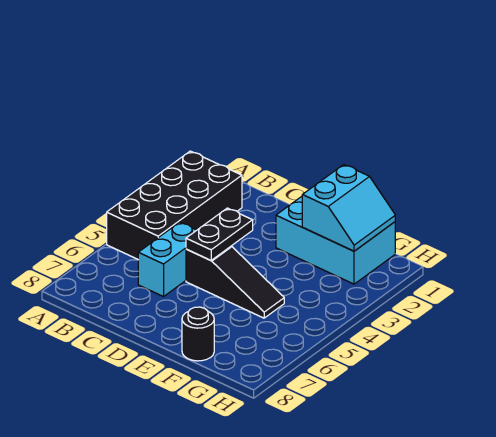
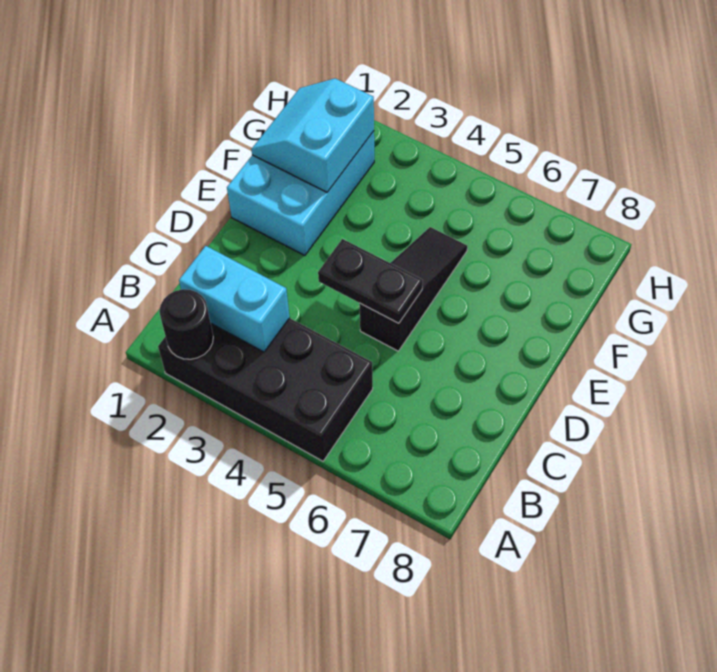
cyan 1x2 brick [138,222,197,297] -> cyan 1x2 brick moved to [179,246,290,352]
cyan 2x2 slope [302,165,395,251] -> cyan 2x2 slope turned to [251,78,374,192]
black 1x1 round brick [182,307,214,361] -> black 1x1 round brick moved to [159,289,213,359]

